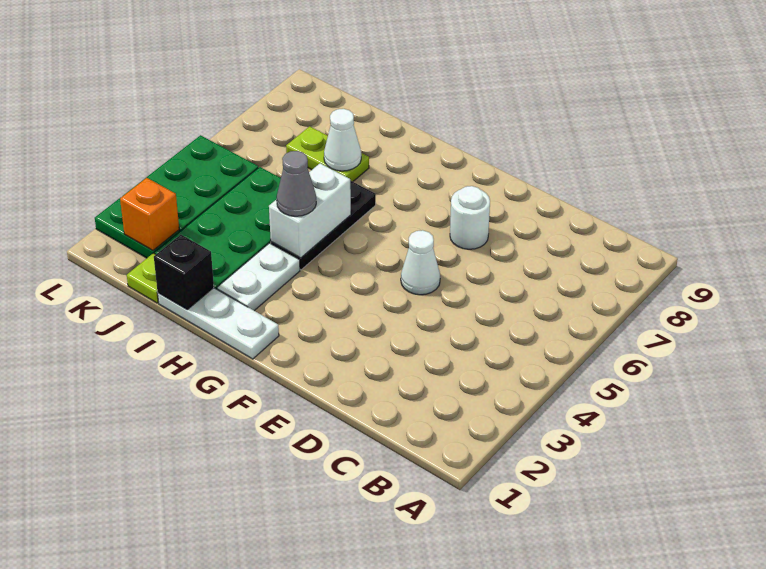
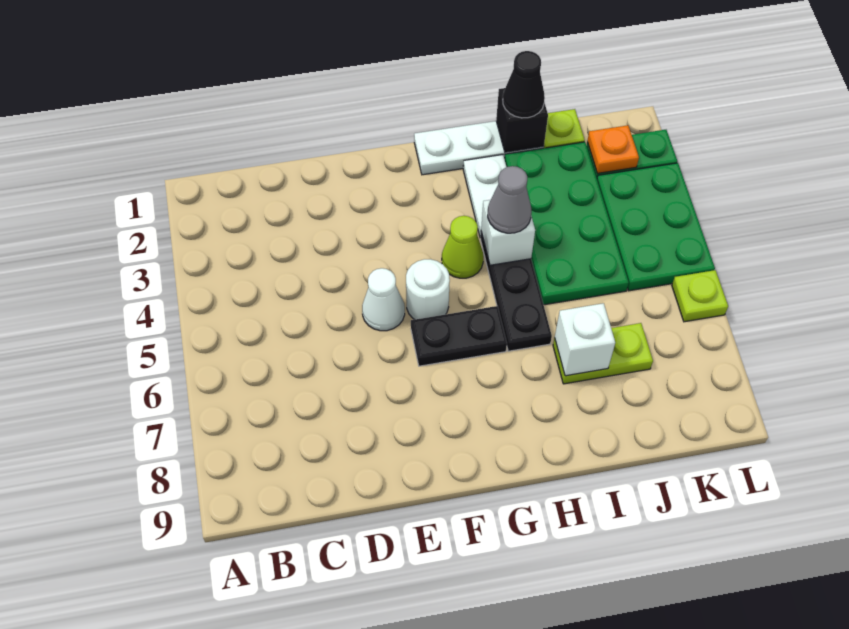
white 1x1 round brick [450,186,490,249] -> white 1x1 round brick moved to [406,259,450,320]
none -> black 1x2 plate [411,306,507,366]
none -> lime 1x1 cone [442,216,483,278]
white 1x2 brick [269,163,351,258] -> white 1x1 brick [481,200,535,265]
none -> black 1x1 cone [503,51,545,118]
white 1x1 cone [324,109,361,171] -> white 1x1 brick [555,303,615,376]
orange 1x1 brick [120,178,179,251] -> orange 1x1 plate [587,125,639,173]
none -> lime 1x1 plate [672,270,728,322]

